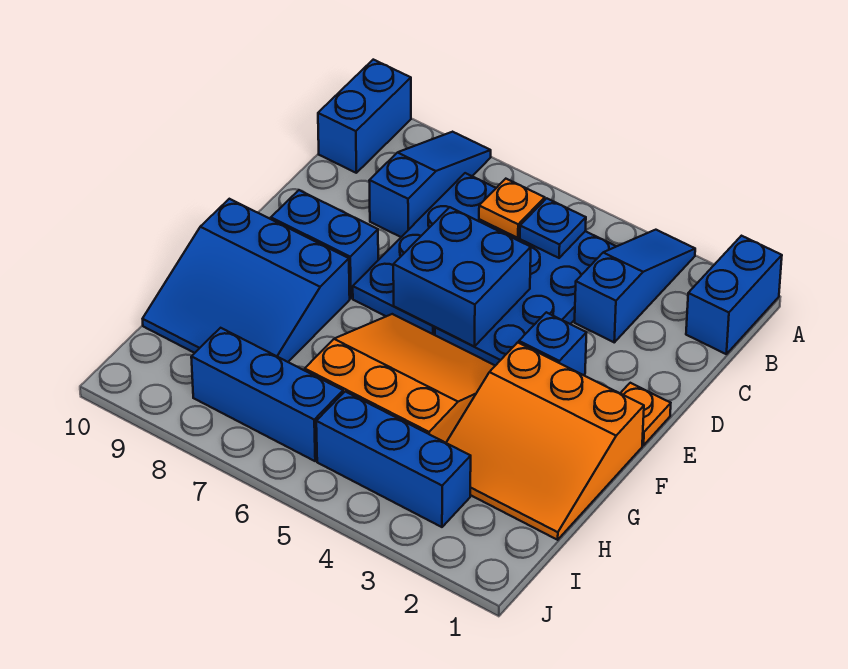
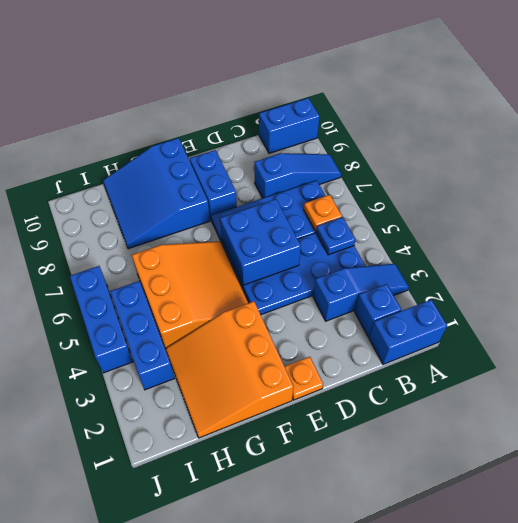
blue 1x1 brick [519,312,586,375] -> blue 1x1 brick moved to [355,284,401,337]
blue 1x3 brick [191,328,343,461] -> blue 1x3 brick moved to [70,266,133,373]

